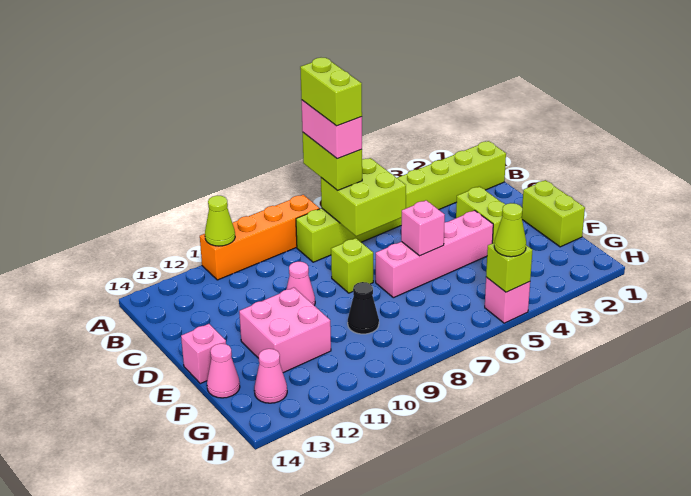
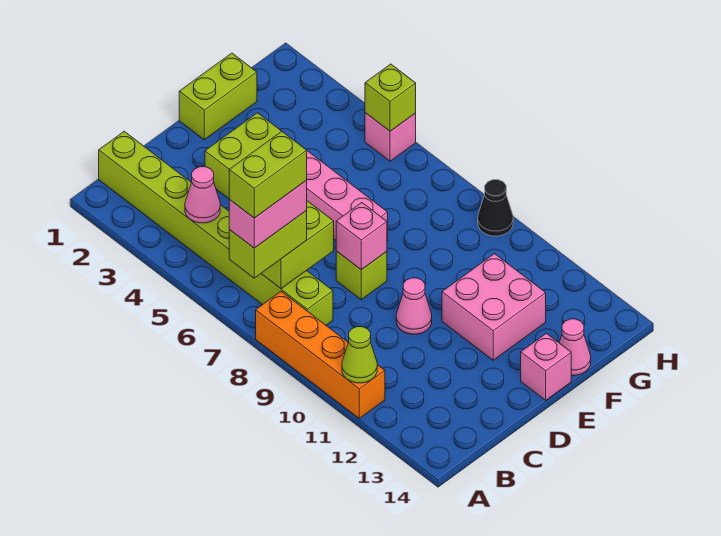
pink 1x1 brick [401,200,445,256] -> pink 1x1 brick moved to [336,203,387,270]
black 1x1 cone [348,282,379,334] -> black 1x1 cone moved to [478,180,513,236]
pink 1x1 cone [254,349,287,403] -> pink 1x1 cone moved to [185,167,220,223]
lime 1x1 cone [494,203,526,257] -> none

